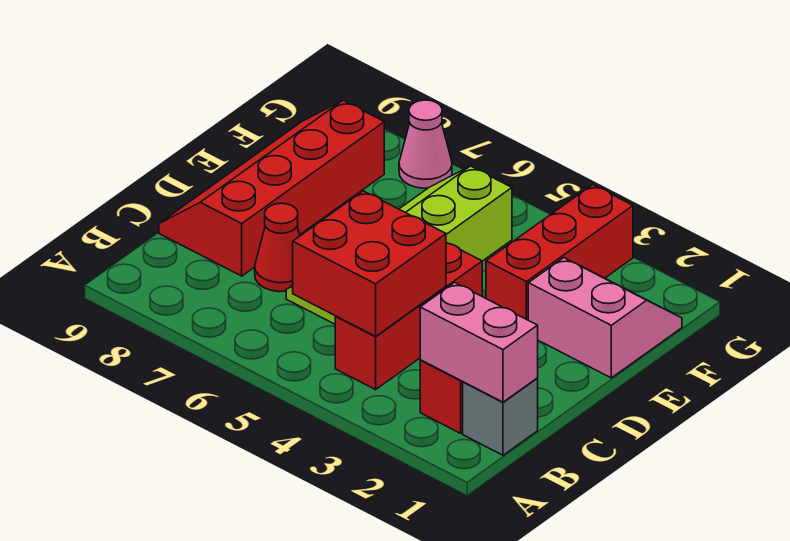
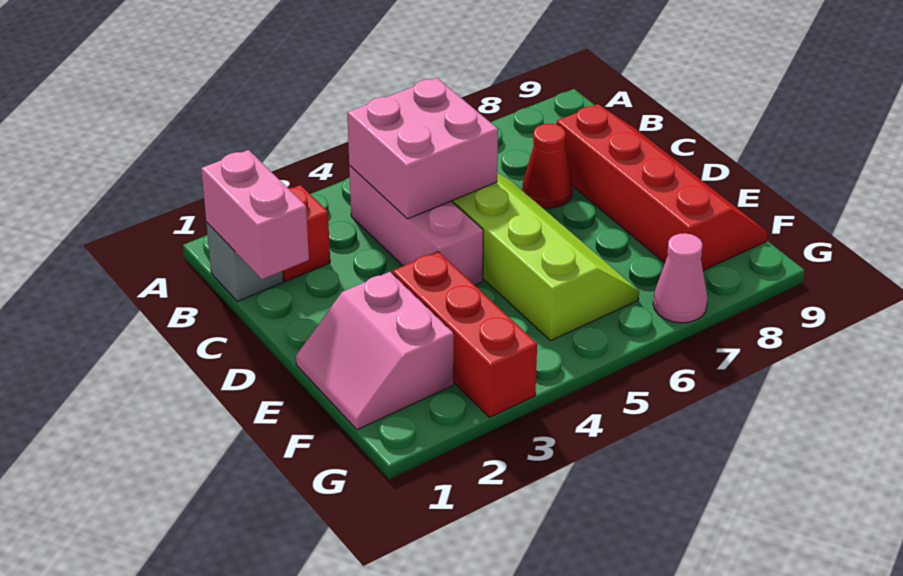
pink 1x2 brick [420,283,538,402] -> pink 1x2 brick turned to [201,150,309,279]
red 1x3 brick [335,243,482,390] -> pink 1x3 brick [349,166,483,285]
red 2x2 brick [293,191,446,336] -> pink 2x2 brick [347,78,498,219]
pink 2x2 slope [528,258,682,378] -> pink 2x2 slope turned to [296,272,454,430]

